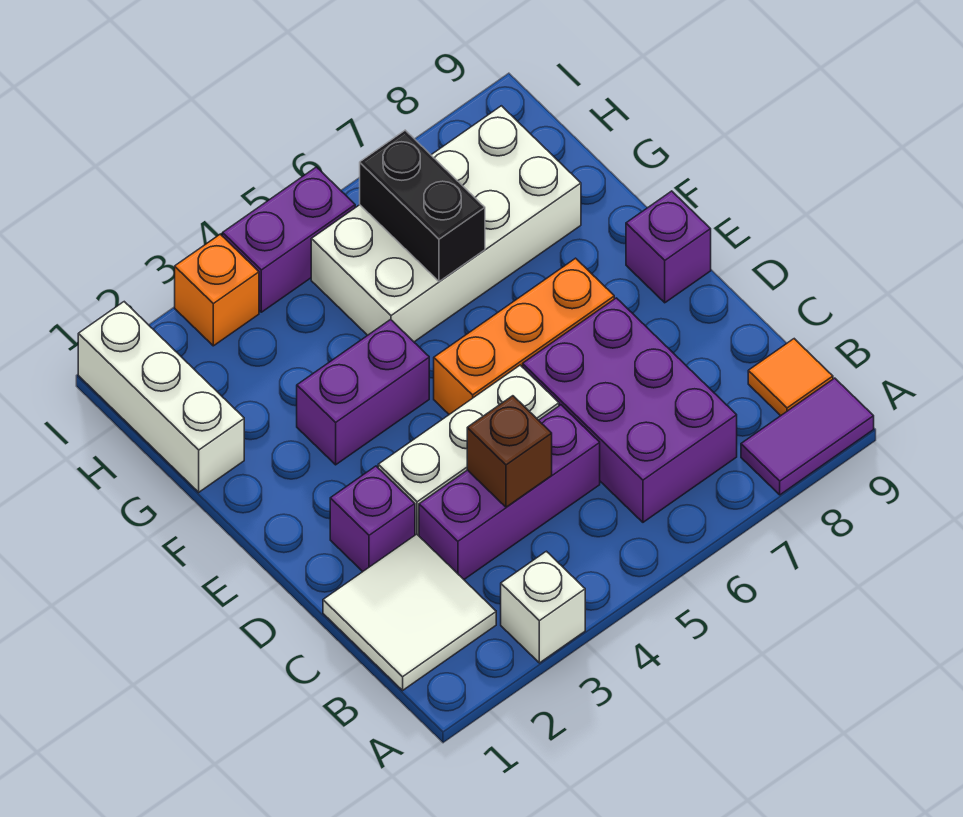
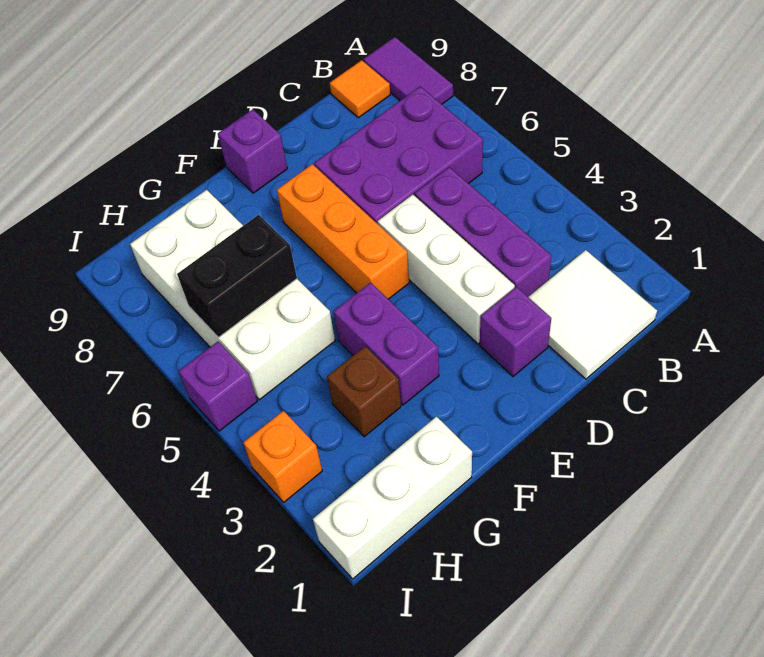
white 1x1 brick [501,551,585,663] -> none
brown 1x1 brick [467,396,552,507] -> brown 1x1 brick moved to [327,346,401,437]
purple 1x2 brick [223,167,355,312] -> purple 1x1 brick [179,342,257,431]

